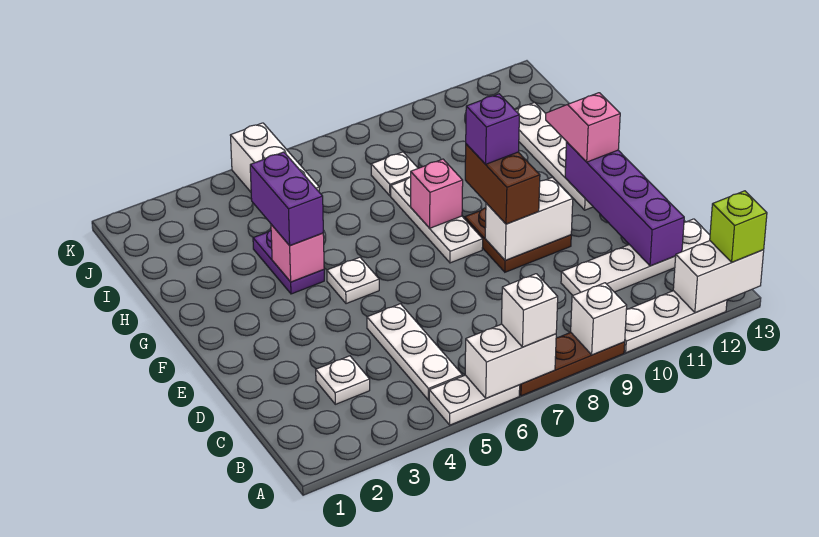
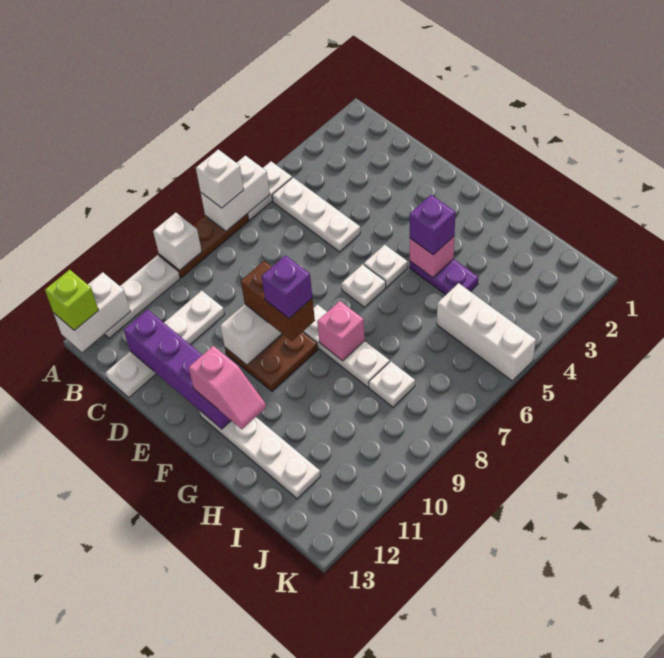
white 1x1 plate [316,356,370,404] -> white 1x1 plate moved to [341,264,386,307]
purple 1x2 brick [250,152,323,246] -> purple 1x1 brick [410,195,455,255]

